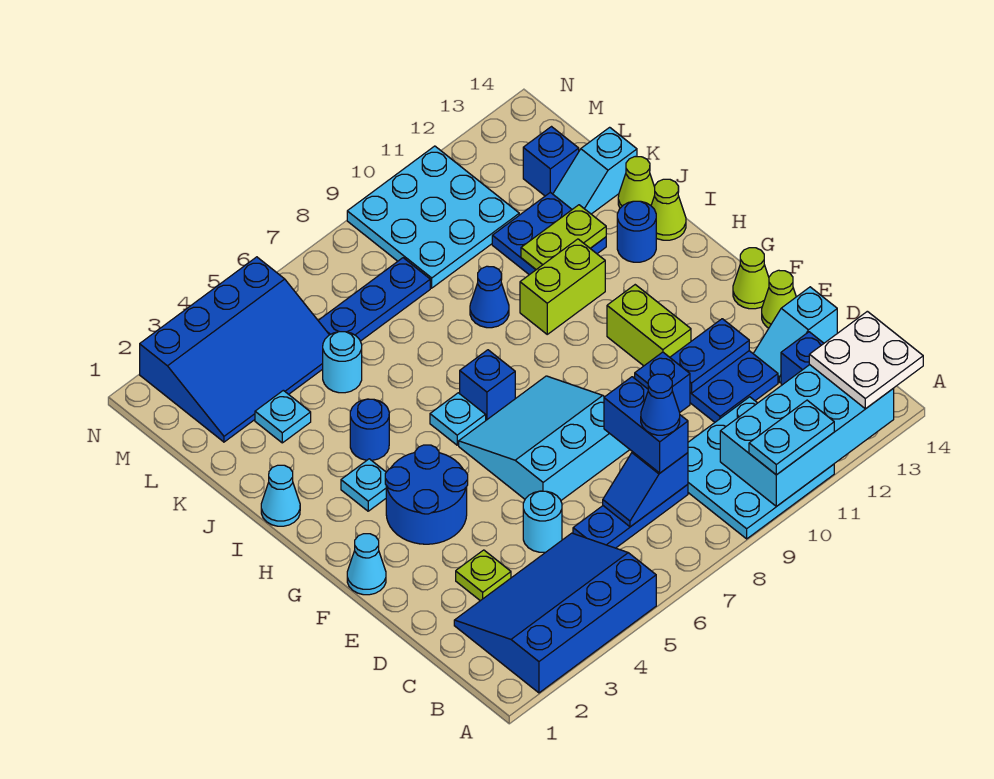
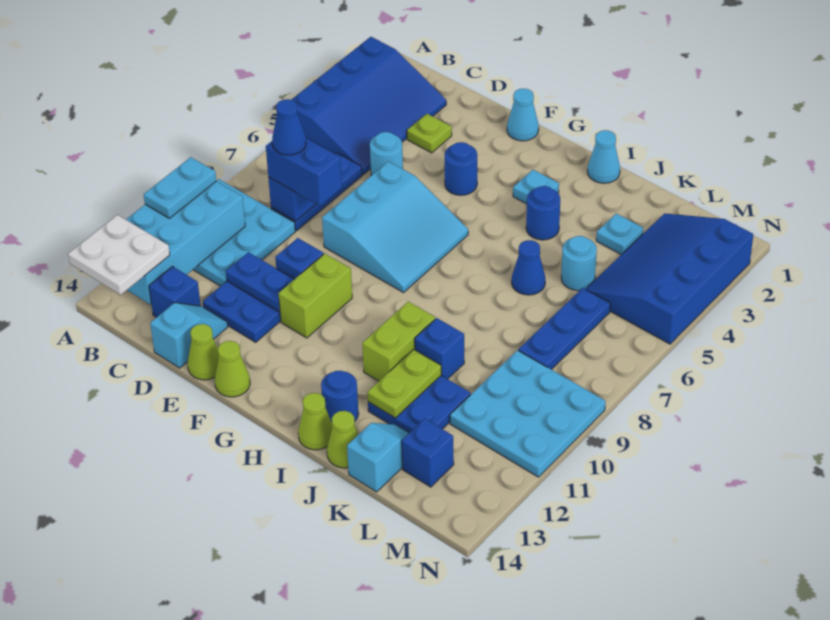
blue 1x2 plate [670,319,749,393] -> blue 1x2 plate turned to [226,252,294,312]
blue 2x2 round brick [385,445,468,544] -> blue 1x1 round brick [445,142,477,195]
lime 1x2 brick [607,285,691,366] -> lime 1x2 brick turned to [279,254,352,338]
cyan 1x1 plate [430,393,486,445] -> none
blue 1x1 brick [460,350,515,420] -> blue 1x1 brick moved to [415,318,464,379]
blue 1x1 cone [470,266,509,328] -> blue 1x1 cone moved to [512,240,545,295]

